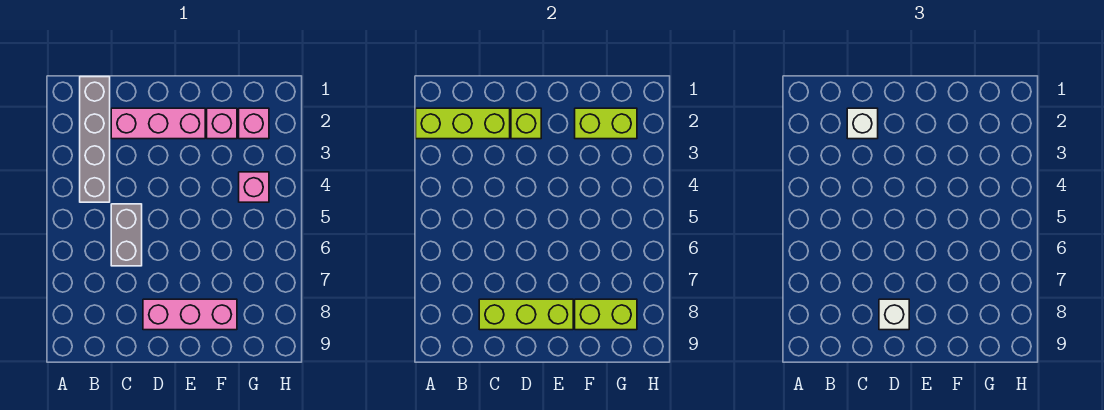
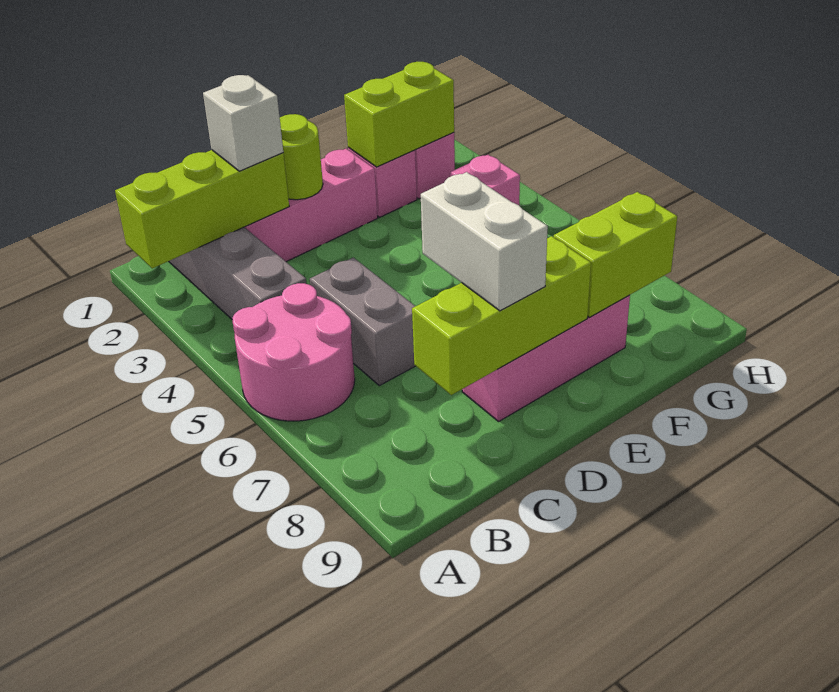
none -> pink 2x2 round brick [232,283,355,421]
lime 1x1 brick [511,108,541,139] -> lime 1x1 round brick [280,114,323,200]
white 1x1 brick [879,299,909,330] -> white 1x2 brick [421,172,548,311]

